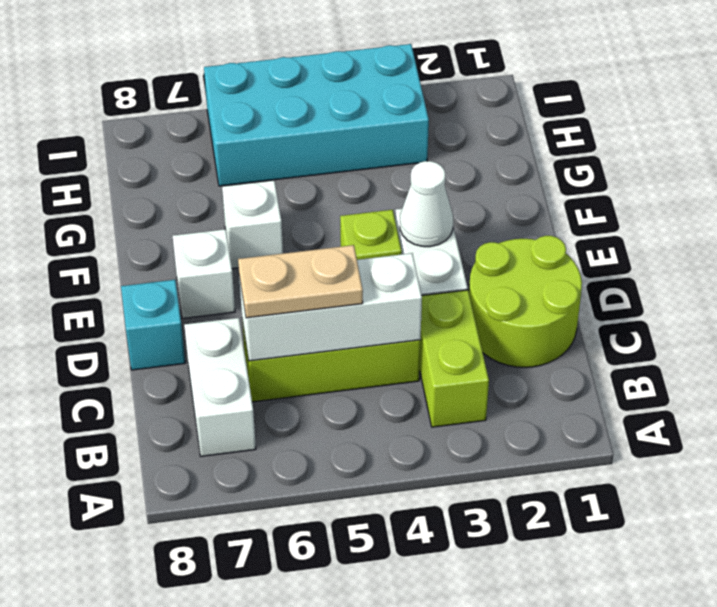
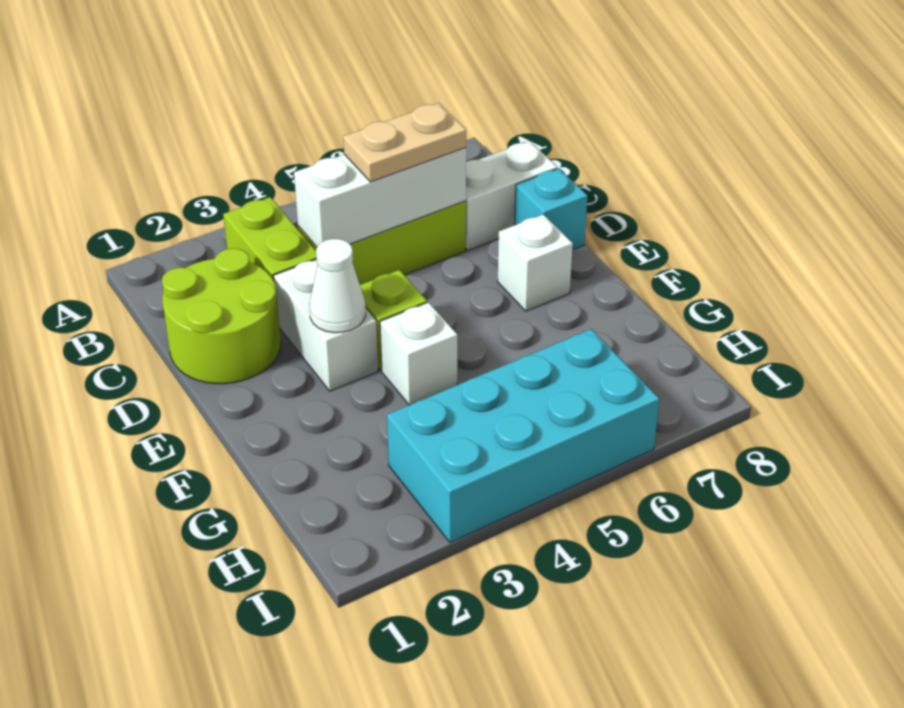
white 1x2 brick [184,318,256,456] -> white 1x2 brick turned to [466,141,557,250]
white 1x1 brick [222,181,283,269] -> white 1x1 brick moved to [380,302,457,405]

